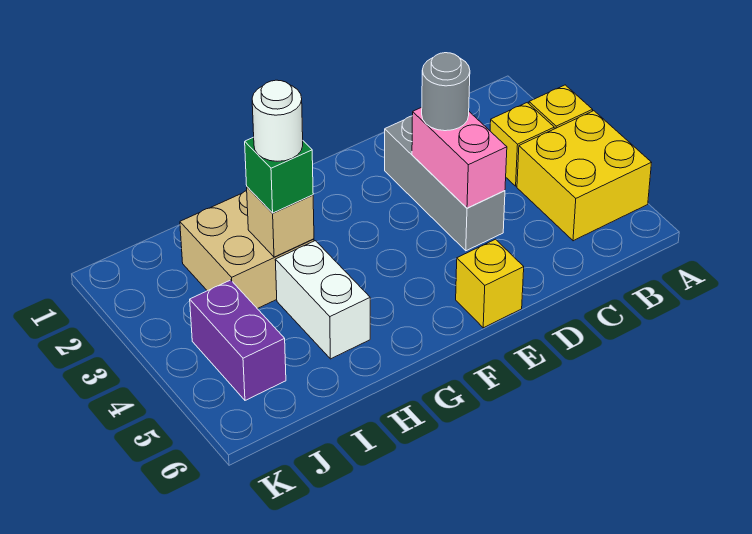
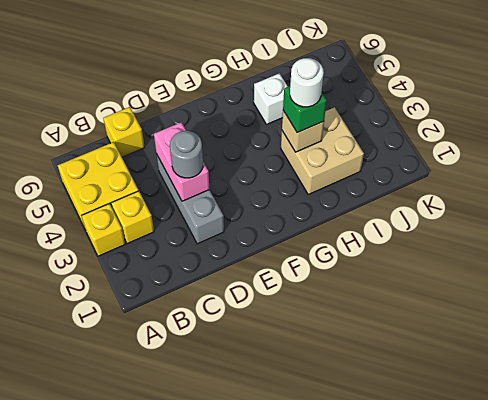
yellow 1x1 brick [456,239,524,328] -> yellow 1x1 brick moved to [103,107,145,157]
white 1x2 brick [275,241,370,359] -> white 1x1 brick [254,73,288,125]
purple 1x2 brick [190,280,286,400] -> none

